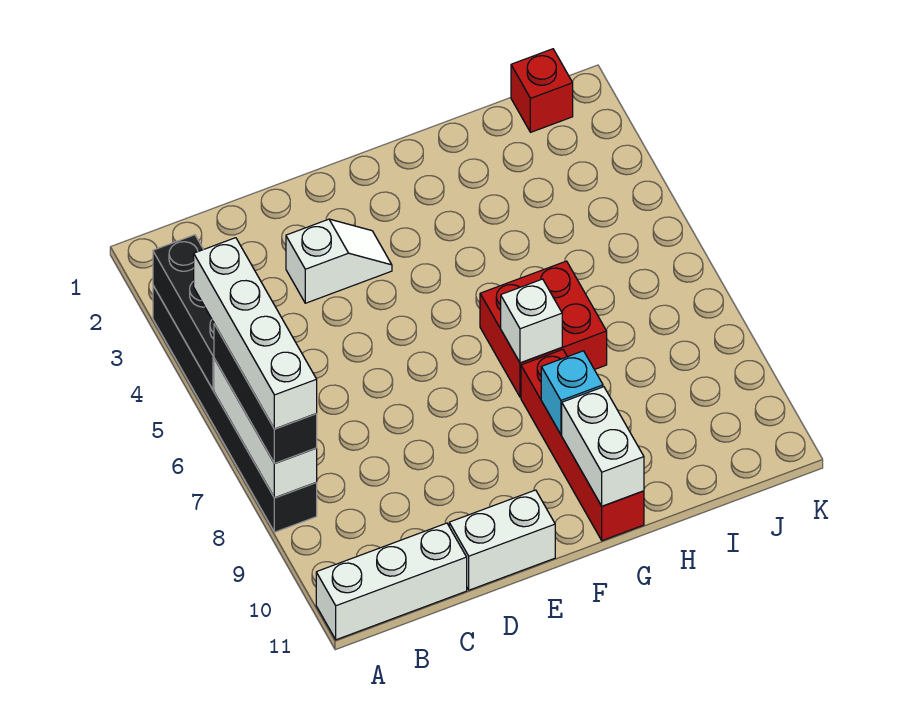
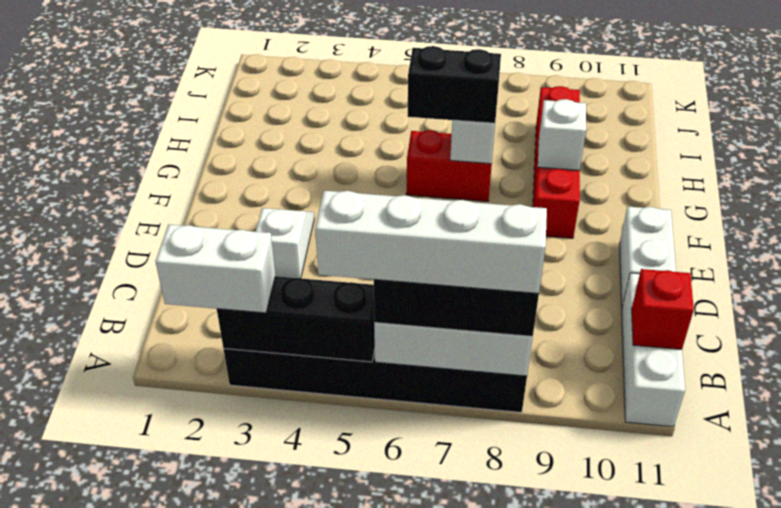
red 2x2 brick [480,261,607,397] -> red 1x2 brick [406,130,492,201]
none -> black 1x2 brick [408,46,501,123]
red 1x4 brick [521,350,644,541] -> red 1x4 brick turned to [533,86,580,238]
cyan 1x1 brick [541,351,603,434] -> white 1x1 brick [538,99,586,170]
white 1x2 brick [562,387,644,506] -> white 1x2 brick moved to [155,224,275,313]
red 1x1 brick [511,49,573,132] -> red 1x1 brick moved to [632,269,694,349]

